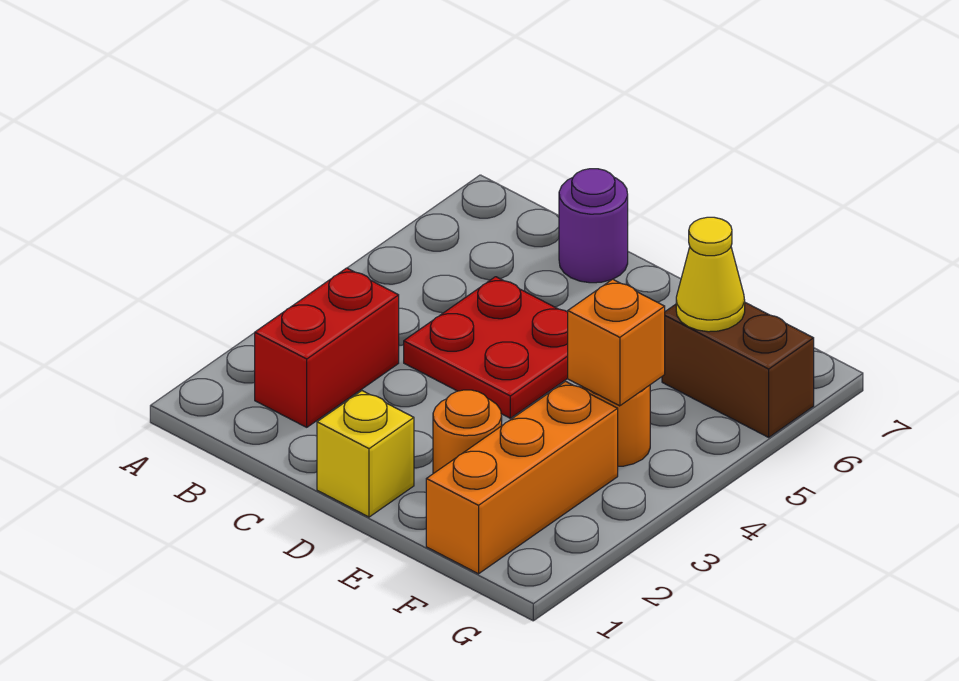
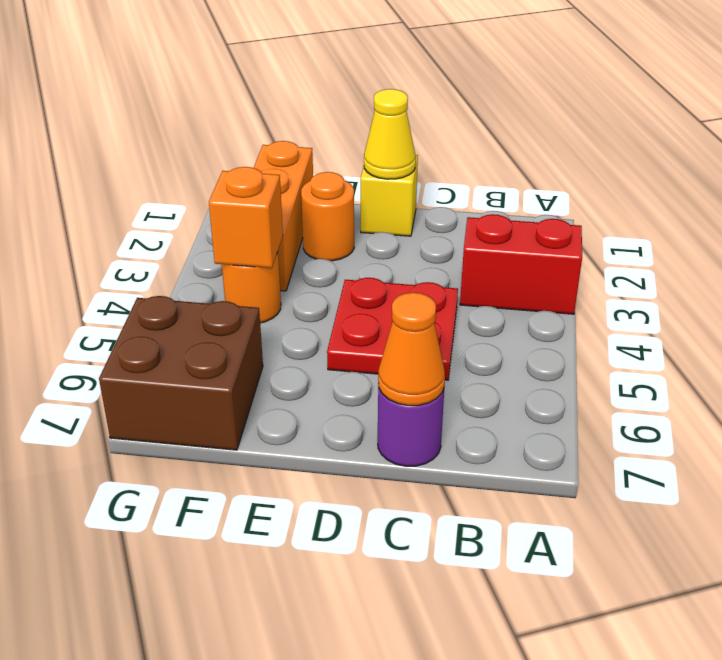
red 1x2 brick [255,268,399,427] -> red 1x2 brick turned to [460,214,582,314]
none -> orange 1x1 cone [378,293,445,406]
brown 1x2 brick [662,303,814,437] -> brown 2x2 brick [99,296,263,450]
yellow 1x1 cone [676,217,745,332] -> yellow 1x1 cone moved to [364,89,416,179]

